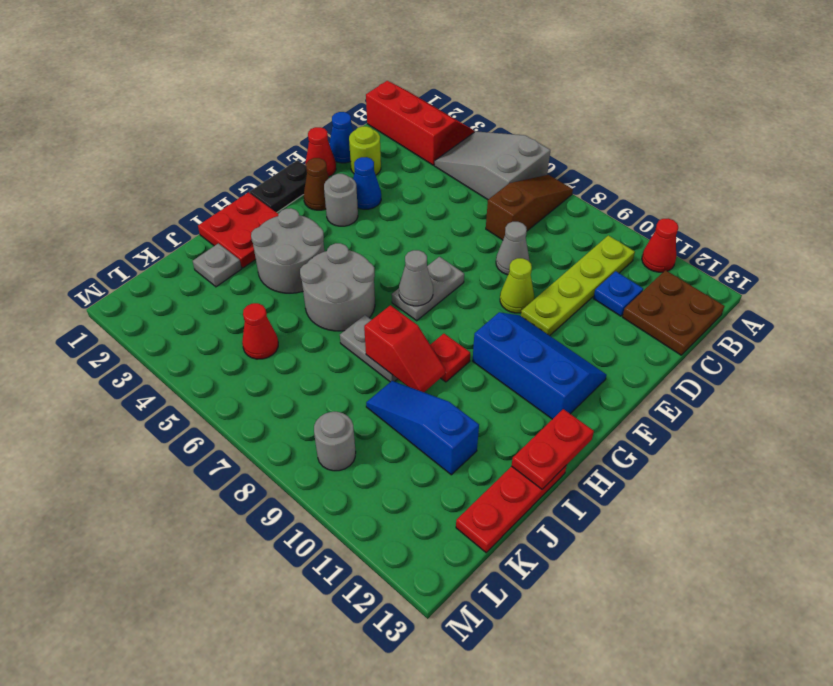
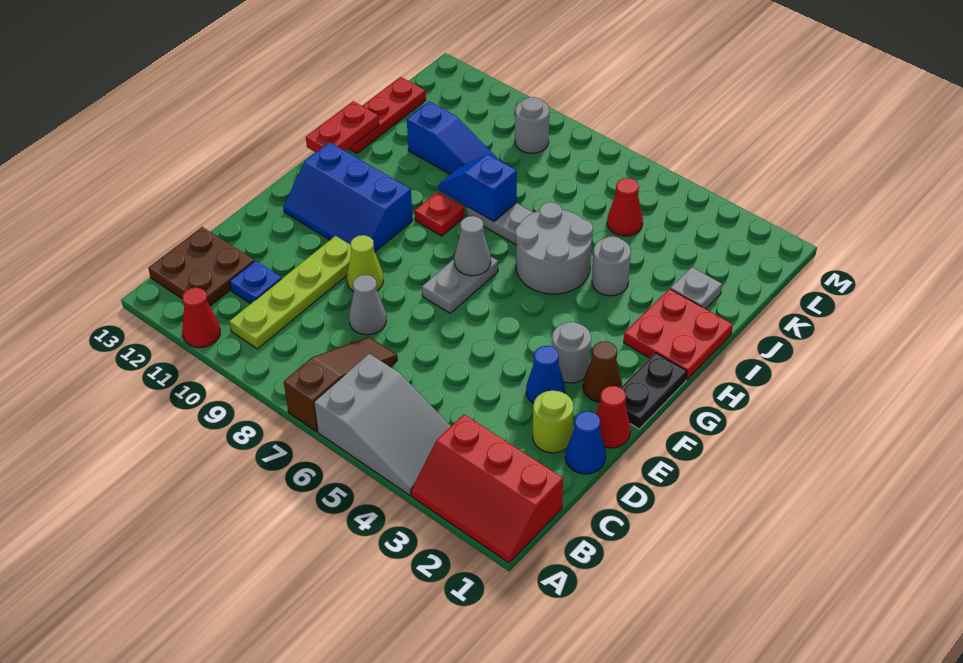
brown 1x3 slope [486,175,573,240] -> brown 1x3 slope turned to [284,337,397,432]
grey 2x2 round brick [251,208,324,293] -> grey 1x1 round brick [592,236,631,296]
red 1x2 slope [364,305,445,392] -> blue 1x2 slope [439,155,517,222]

